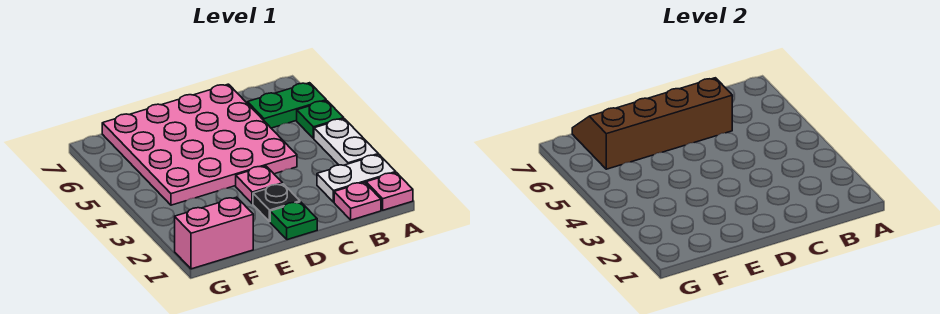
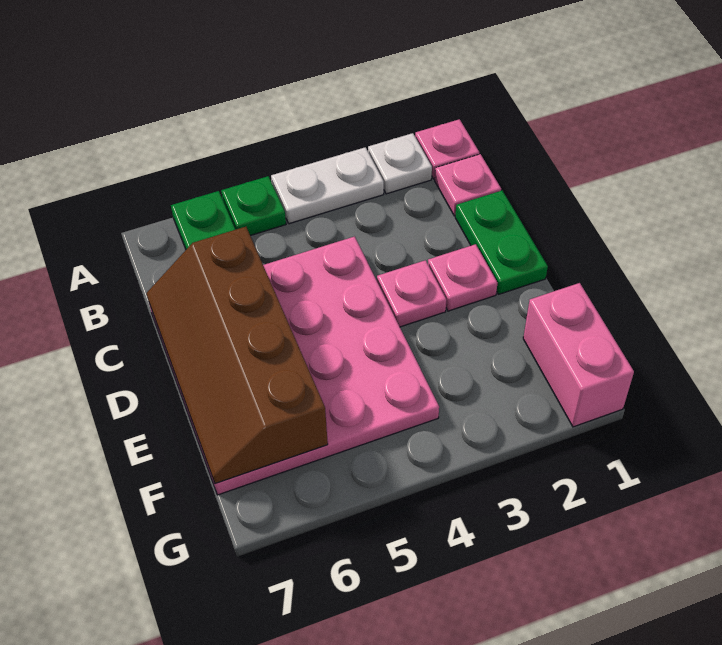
white 1x2 plate [317,155,396,202] -> white 1x1 plate [368,133,432,194]
green 1x1 plate [270,202,317,240] -> green 1x2 plate [455,191,548,294]
black 1x1 plate [253,184,300,222] -> pink 1x1 plate [428,244,497,311]

